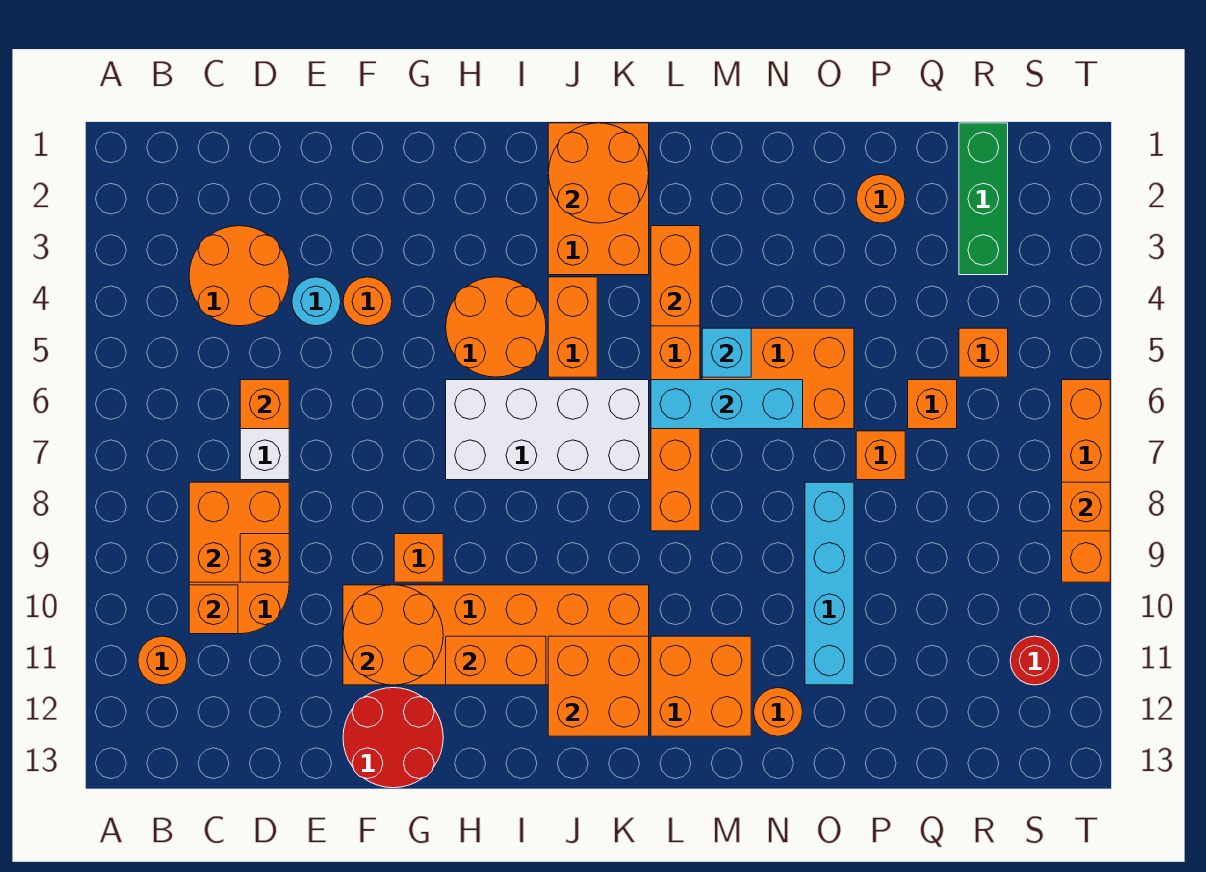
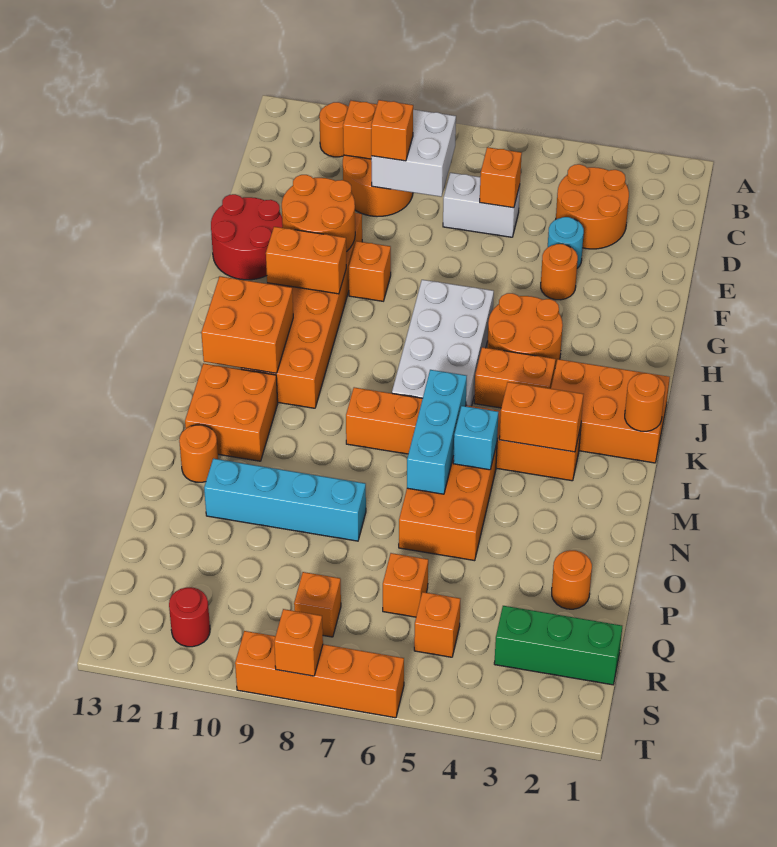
orange 2x2 brick [189,482,289,582] -> white 2x2 brick [371,110,456,197]
orange 1x2 brick [446,636,546,685] -> orange 1x2 brick turned to [266,227,346,294]
orange 2x2 round brick [548,123,649,223] -> orange 1x1 round brick [625,373,665,431]
orange 1x1 brick [856,431,905,480] -> orange 1x1 brick moved to [294,572,341,637]

